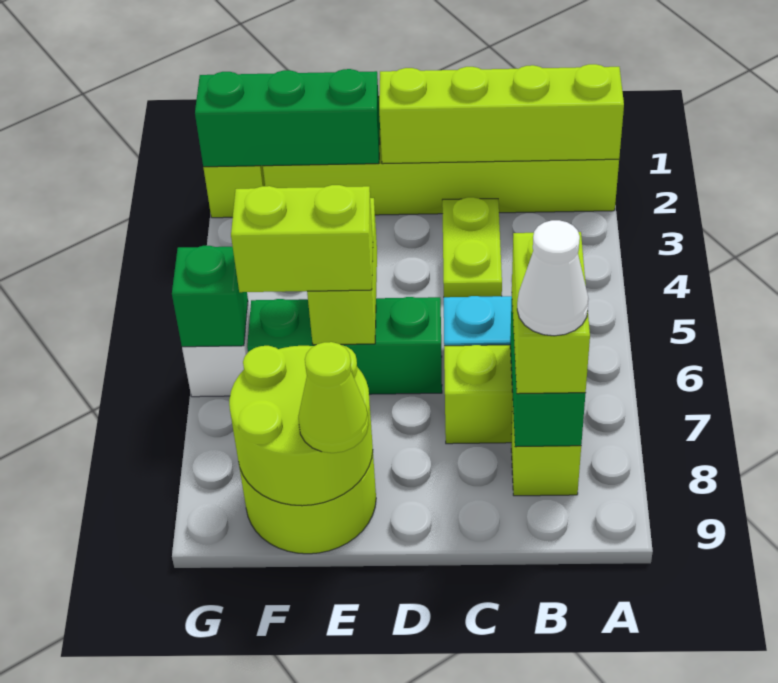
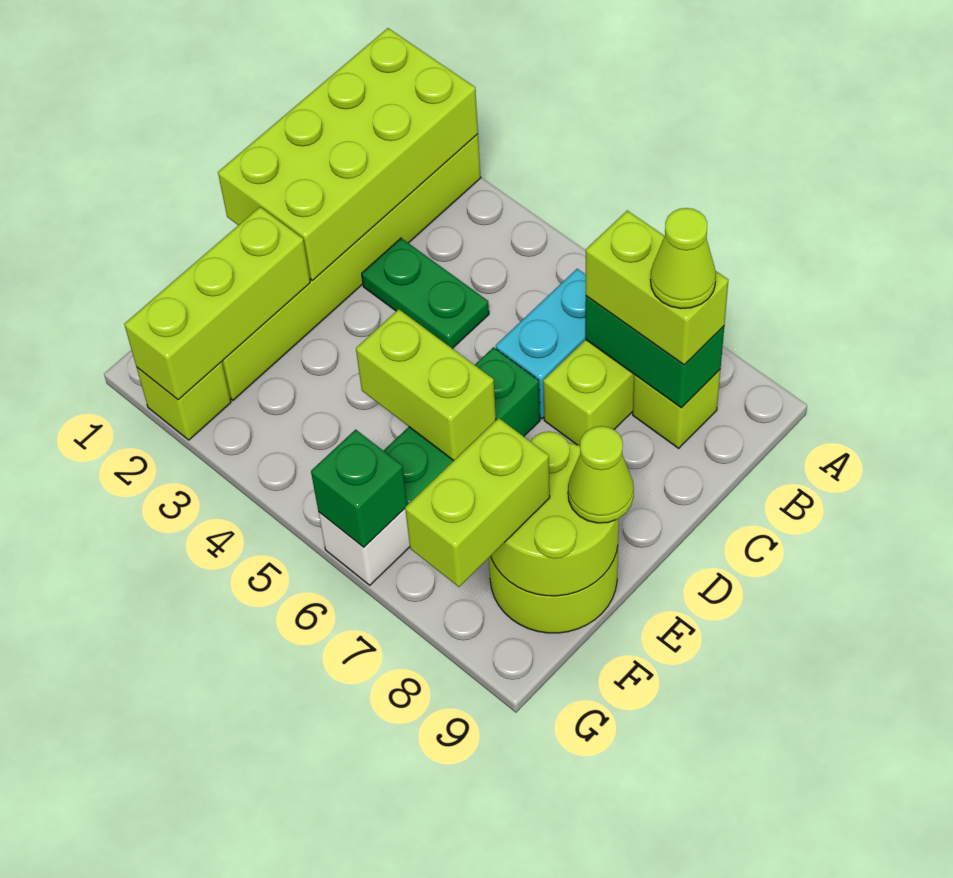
lime 1x4 brick [379,64,624,164] -> lime 2x4 brick [218,28,478,280]
white 1x1 cone [517,220,589,336] -> lime 1x1 cone [650,208,716,308]
lime 1x2 plate [442,197,502,297] -> green 1x2 plate [362,238,489,349]
green 1x3 brick [195,69,380,167] -> lime 1x3 brick [124,207,310,400]
lime 1x2 brick [231,185,373,292] -> lime 1x2 brick moved to [405,418,550,587]

